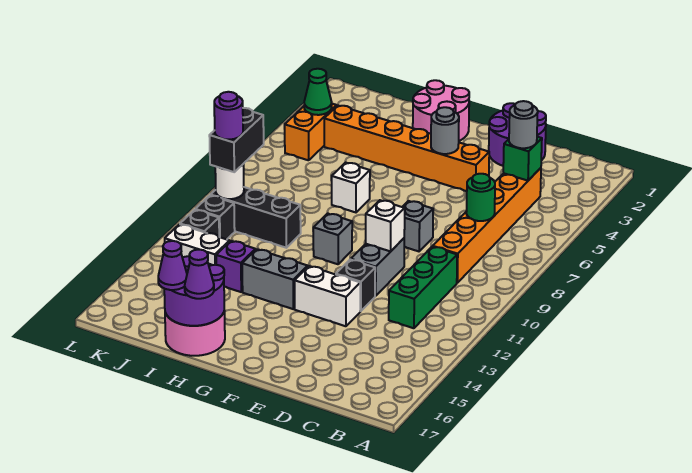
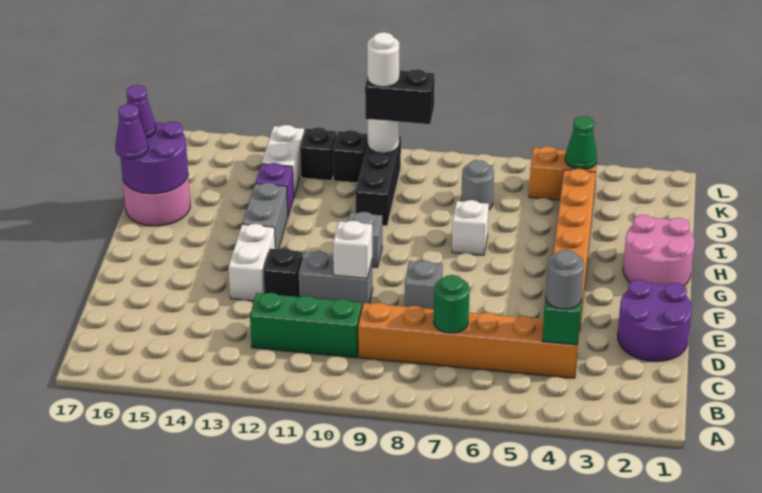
grey 1x1 round brick [431,107,459,154] -> grey 1x1 round brick moved to [461,160,494,210]
purple 1x1 round brick [214,92,243,139] -> white 1x1 round brick [367,32,399,87]

